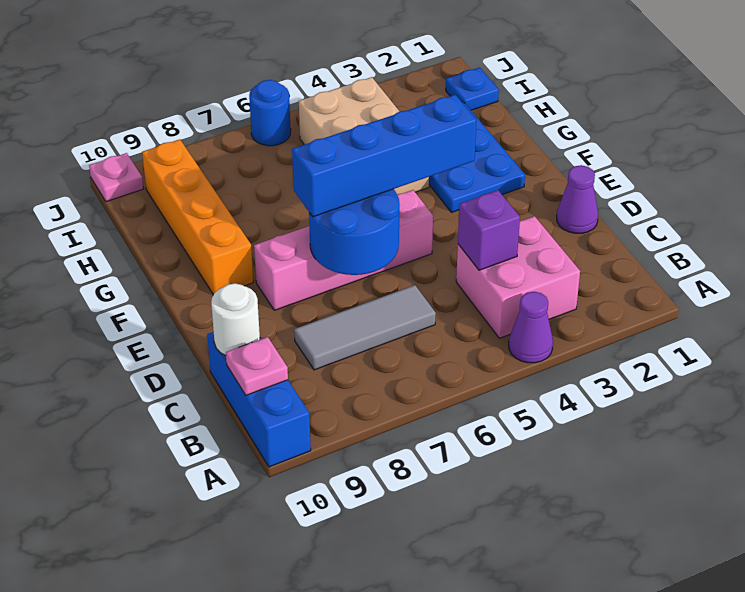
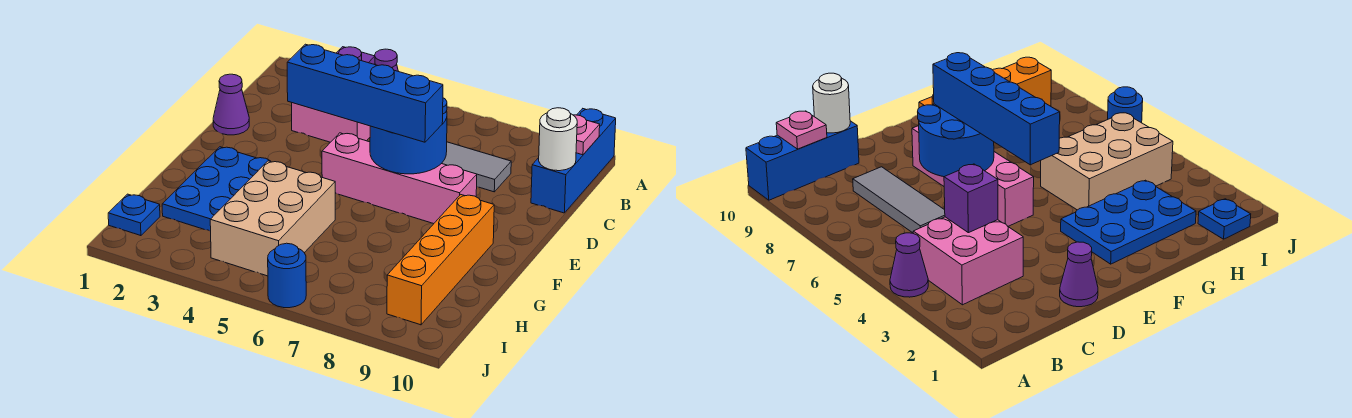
pink 1x1 plate [89,153,144,202] -> none

